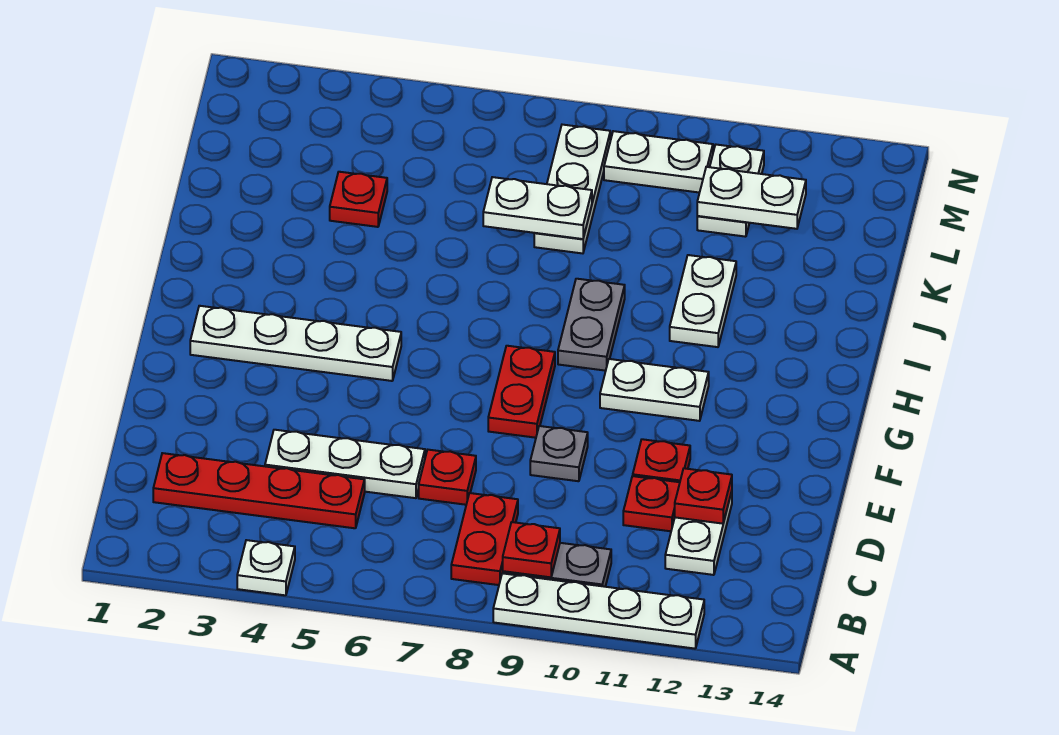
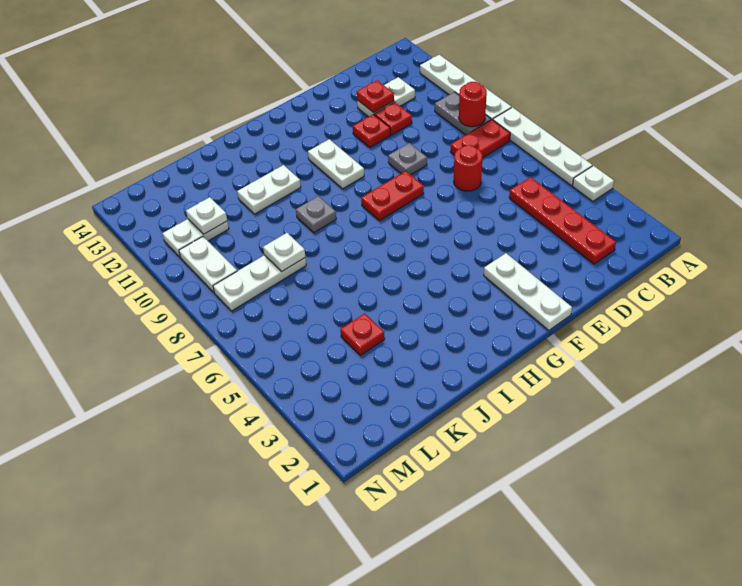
red 1x1 plate [503,522,560,577] -> red 1x1 round brick [459,82,487,127]
white 1x3 plate [265,430,425,498] -> white 1x3 plate moved to [484,253,572,330]
red 1x1 plate [419,450,476,505] -> red 1x1 round brick [454,145,483,191]
white 1x4 plate [190,306,401,381] -> white 1x4 plate moved to [493,107,592,186]
grey 1x2 plate [558,279,625,371] -> grey 1x1 plate [296,196,336,233]
white 1x2 plate [483,177,592,239] -> white 1x1 plate [263,233,305,271]
white 1x2 plate [697,167,806,229] -> white 1x1 plate [186,197,227,234]

